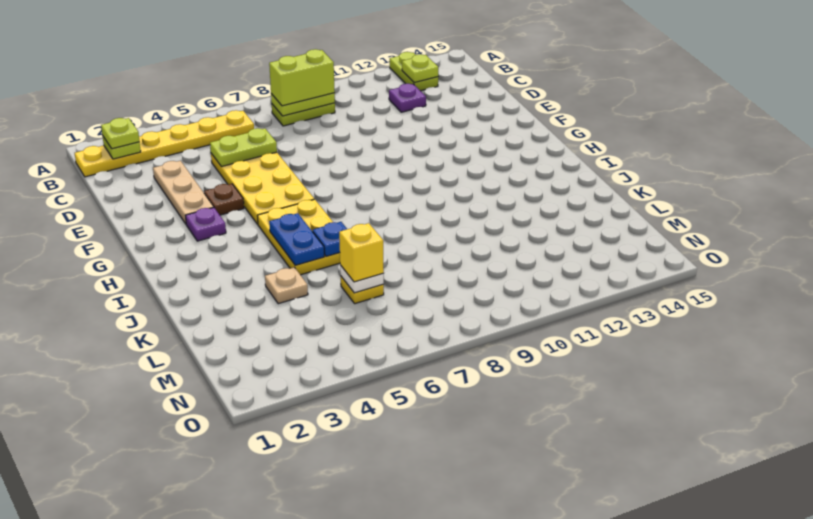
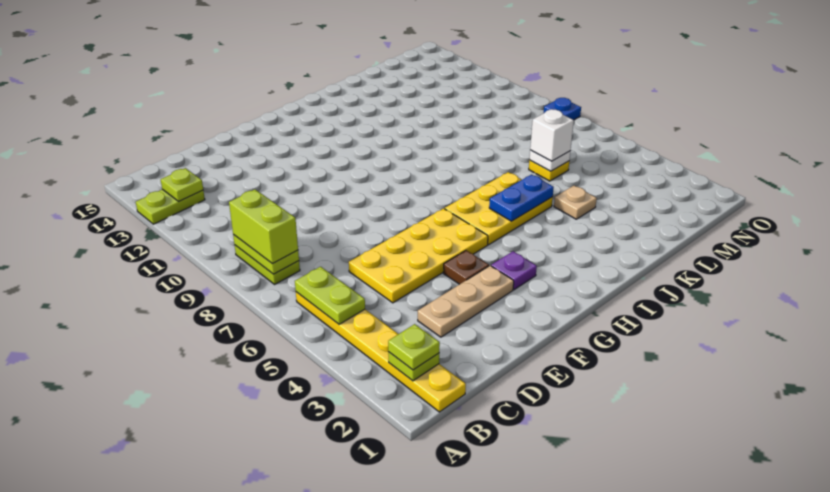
purple 1x1 plate [389,84,426,112] -> none
lime 1x2 plate [210,128,277,167] -> lime 1x2 plate moved to [295,267,365,324]
blue 1x1 plate [313,222,347,257] -> blue 1x1 plate moved to [544,98,581,120]
yellow 1x1 brick [339,223,384,282] -> white 1x1 brick [530,109,574,161]

